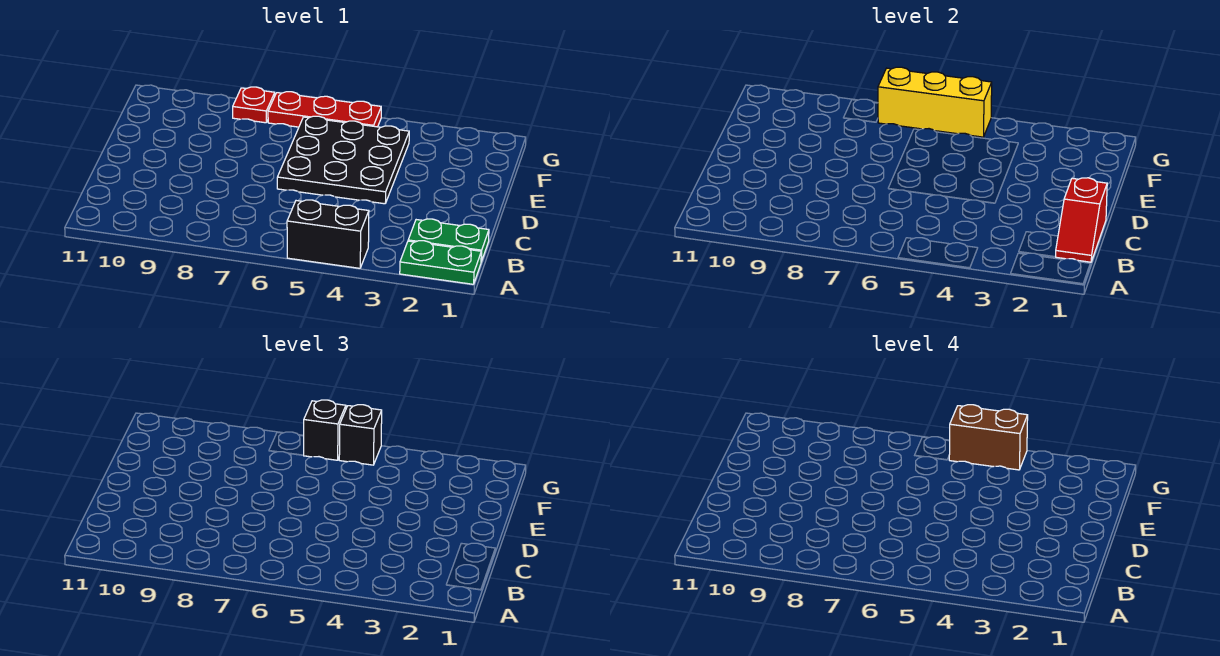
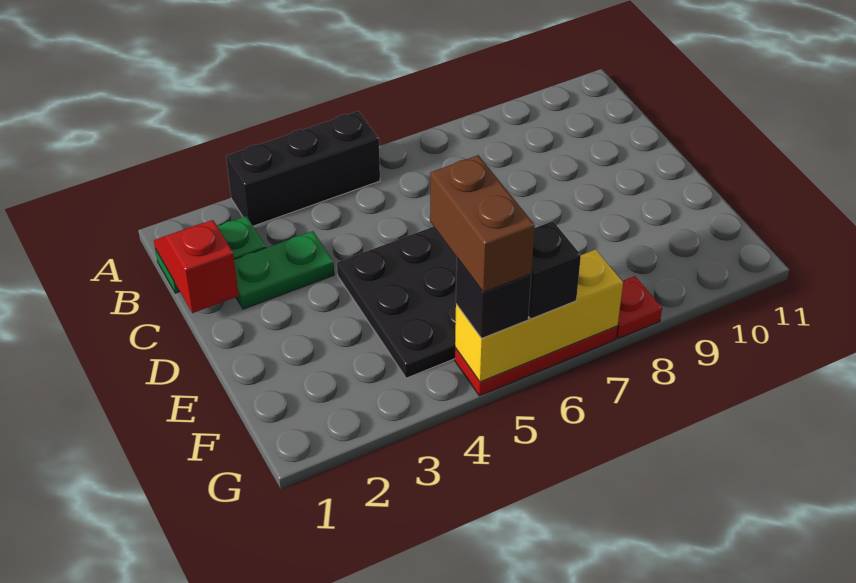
green 1x2 plate [400,241,481,284] -> green 1x2 plate moved to [234,231,334,309]
black 1x2 brick [287,200,369,268] -> black 1x3 brick [226,111,380,226]
brown 1x2 brick [949,405,1028,470] -> brown 1x2 brick turned to [430,155,535,292]

